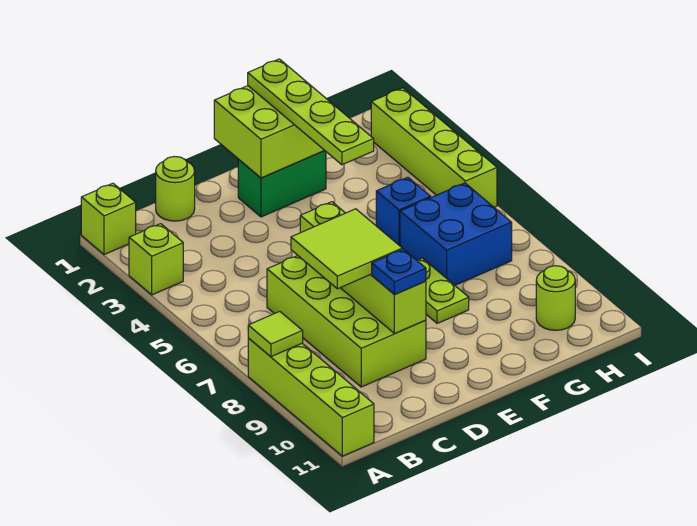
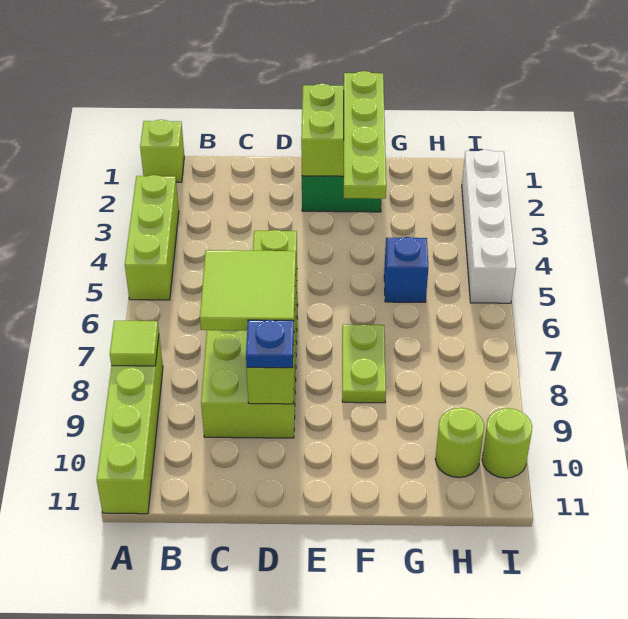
lime 1x1 brick [129,224,183,295] -> lime 1x3 brick [125,175,179,300]
lime 1x1 round brick [156,157,195,221] -> lime 1x1 round brick moved to [482,408,532,478]
blue 2x2 brick [400,183,512,285] -> none
lime 1x4 brick [371,88,497,207] -> white 1x4 brick [462,150,516,303]

